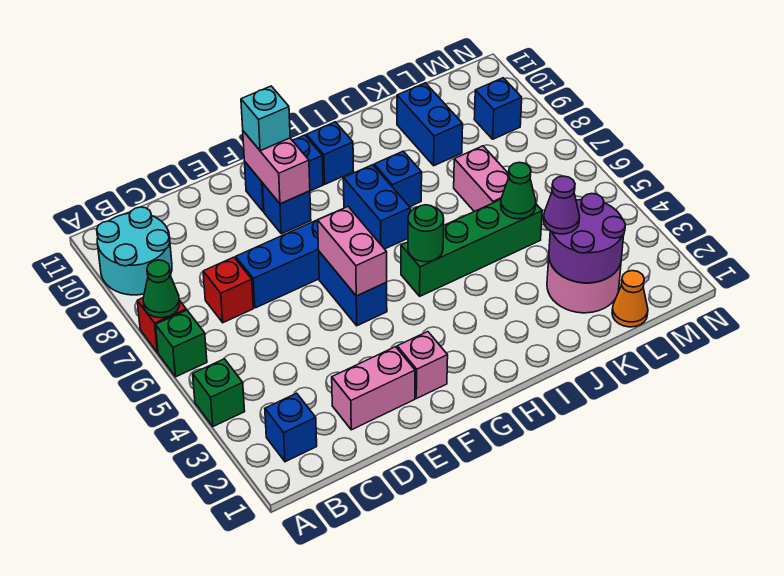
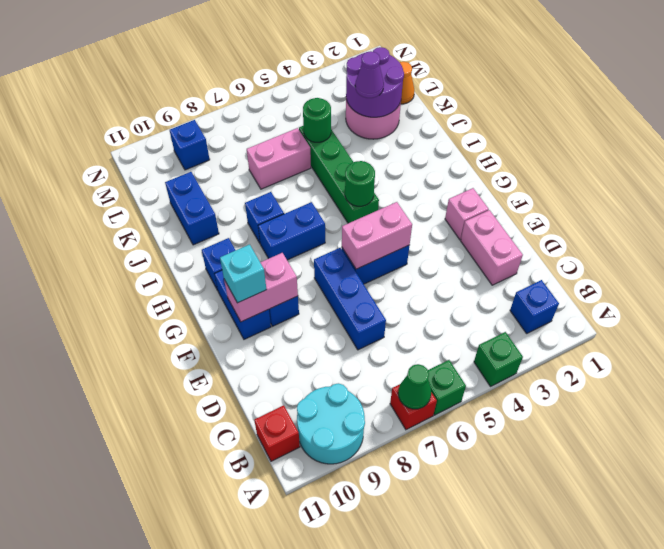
red 1x1 brick [203,257,253,323] -> red 1x1 brick moved to [254,405,300,461]
green 1x1 cone [501,162,536,219] -> green 1x1 round brick [303,98,331,142]
blue 1x2 brick [397,83,463,166] -> blue 1x2 brick turned to [165,172,219,245]

